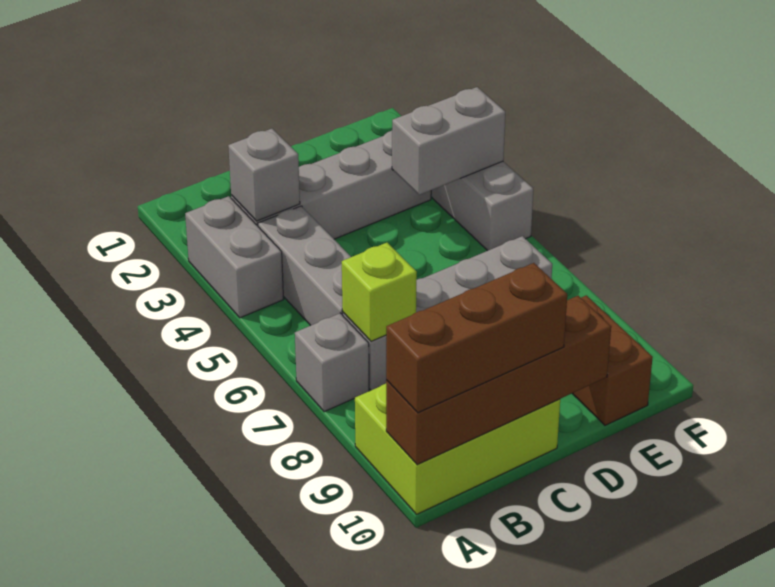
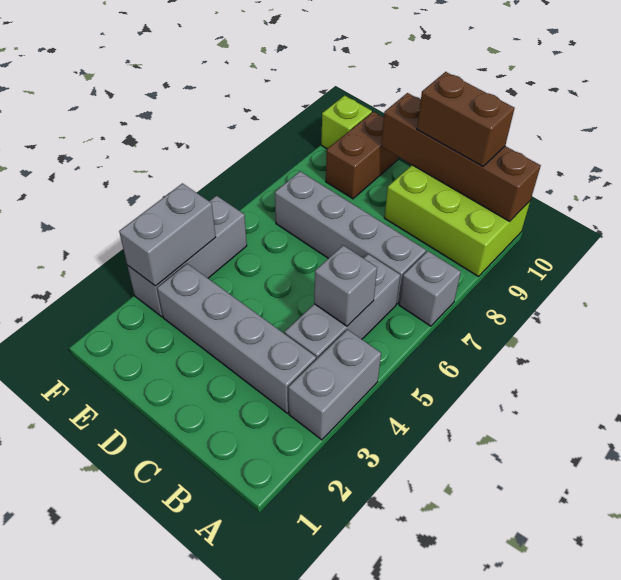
brown 1x3 brick [386,263,567,413] -> brown 1x2 brick [417,72,515,167]
grey 1x1 brick [228,129,300,221] -> grey 1x1 brick moved to [314,245,377,326]
lime 1x1 brick [342,243,417,341] -> lime 1x1 brick moved to [321,95,372,149]
grey 1x2 brick [392,87,505,195] -> grey 1x2 brick turned to [119,183,216,286]

